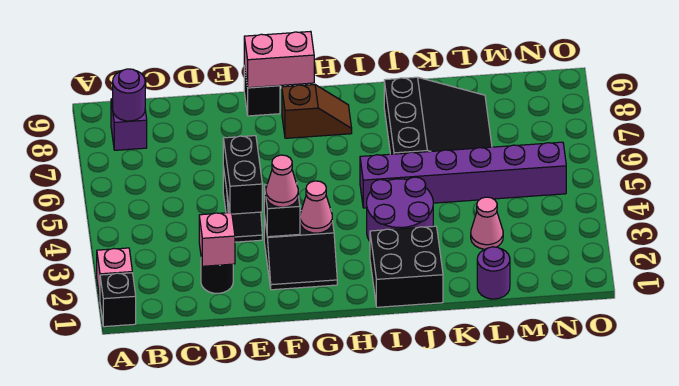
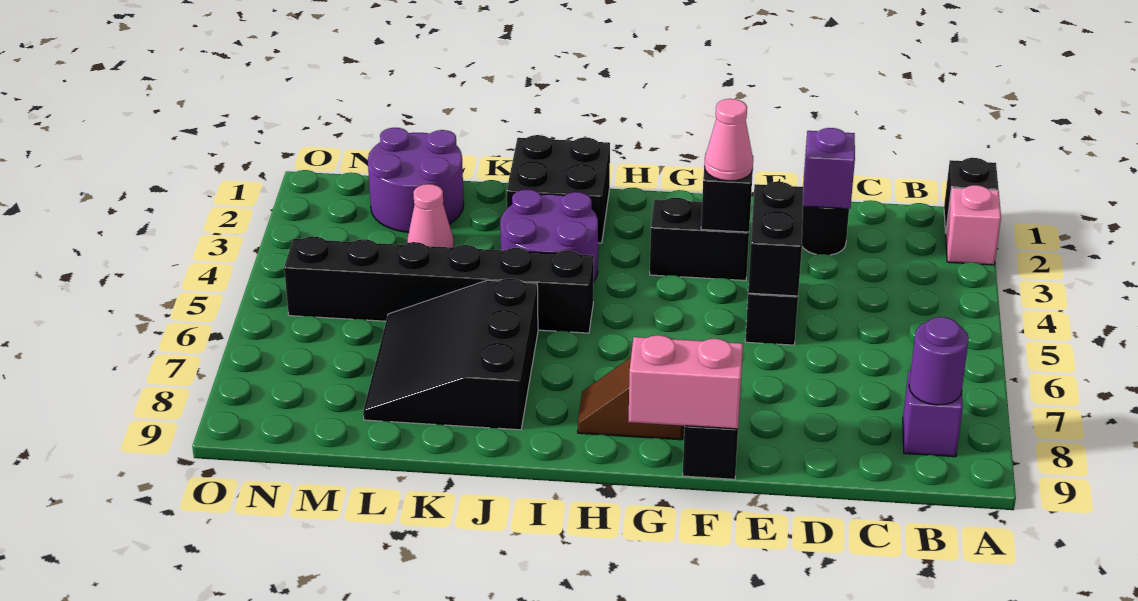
pink 1x1 brick [199,213,235,266] -> purple 1x1 brick [803,128,855,209]
pink 1x1 cone [300,181,332,233] -> none
purple 1x6 brick [360,142,566,208] -> black 1x6 brick [284,236,594,333]
purple 1x1 round brick [477,247,510,299] -> purple 2x2 round brick [368,128,464,232]

